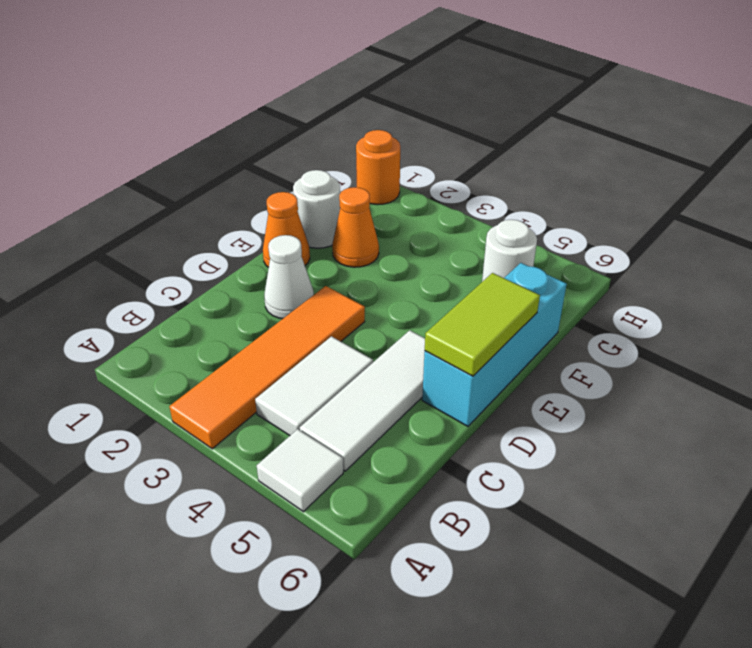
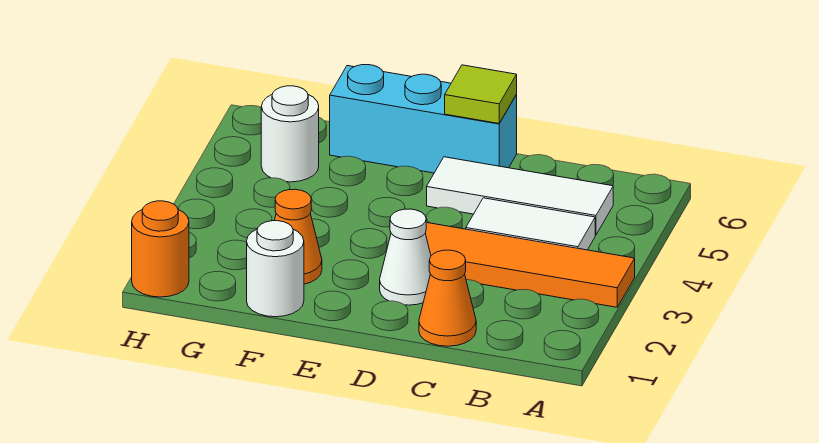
white 1x1 tile [257,429,343,512] -> none
lime 1x2 tile [425,273,540,376] -> lime 1x1 tile [445,65,517,123]
orange 1x1 cone [263,192,310,267] -> orange 1x1 cone moved to [419,250,476,346]

